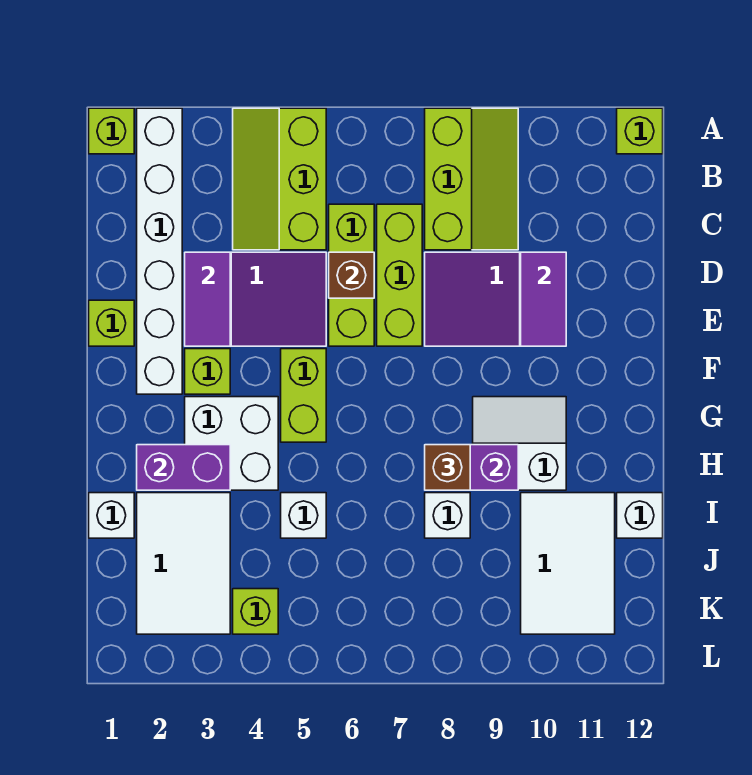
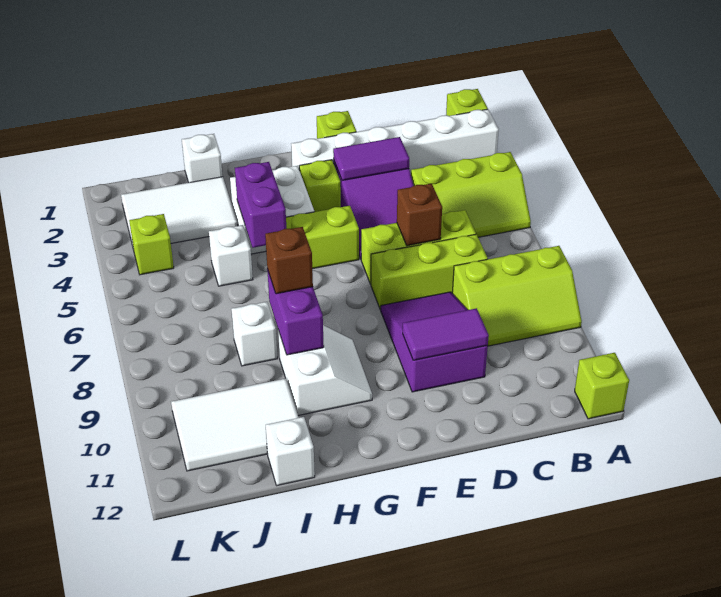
lime 2x3 slope [233,108,326,250] -> lime 2x3 slope turned to [411,152,531,237]
purple 1x2 brick [137,445,230,490] -> purple 1x2 brick moved to [235,162,286,248]

